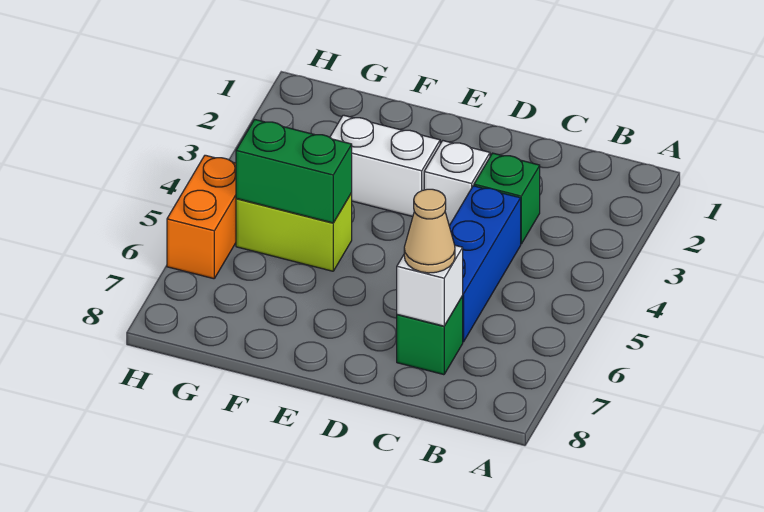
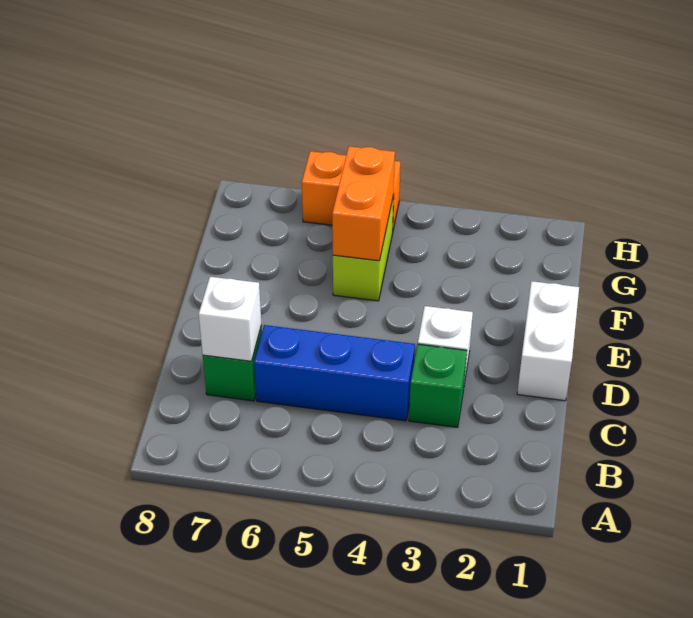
tan 1x1 cone [404,189,455,273] -> none
white 1x2 brick [330,115,440,216] -> white 1x2 brick moved to [517,281,579,401]
green 1x2 brick [236,120,352,223] -> orange 1x2 brick [332,146,395,261]

